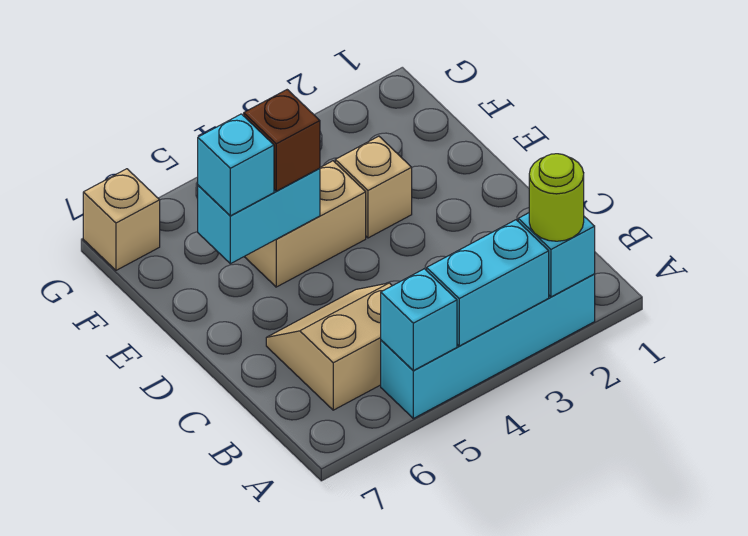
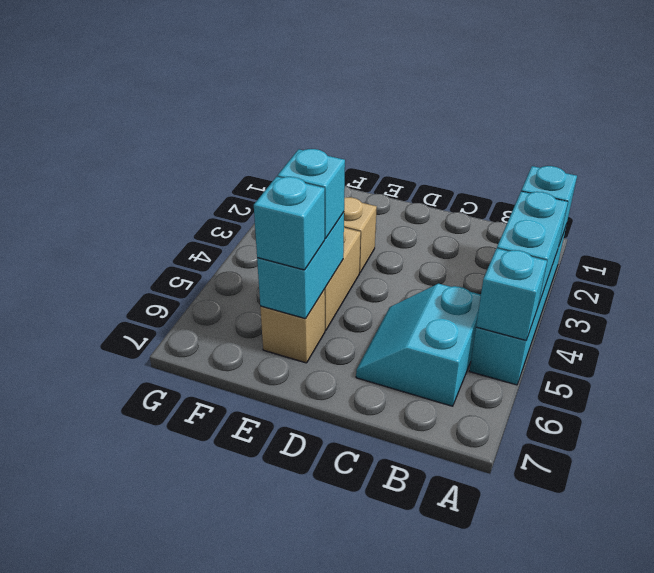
lime 1x1 round brick [529,154,584,241] -> none
tan 2x2 slope [266,283,392,410] -> cyan 2x2 slope [356,284,481,406]
brown 1x1 brick [244,90,320,191] -> cyan 1x1 brick [277,149,345,239]
tan 1x1 brick [83,169,160,270] -> tan 1x1 brick moved to [260,289,325,363]

